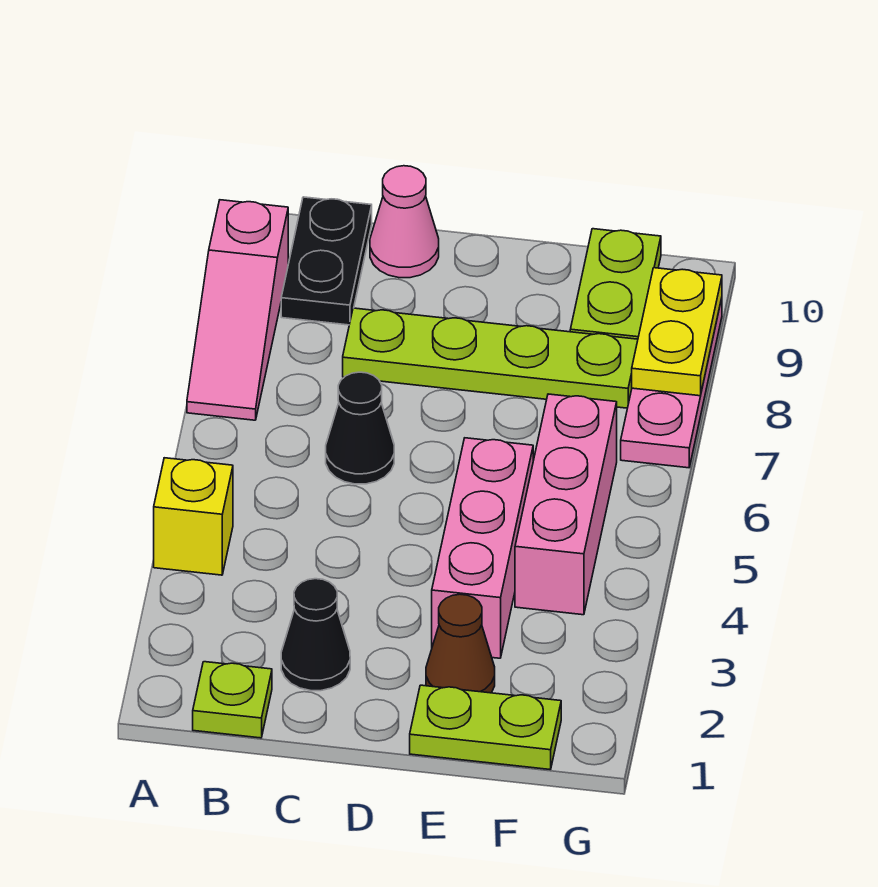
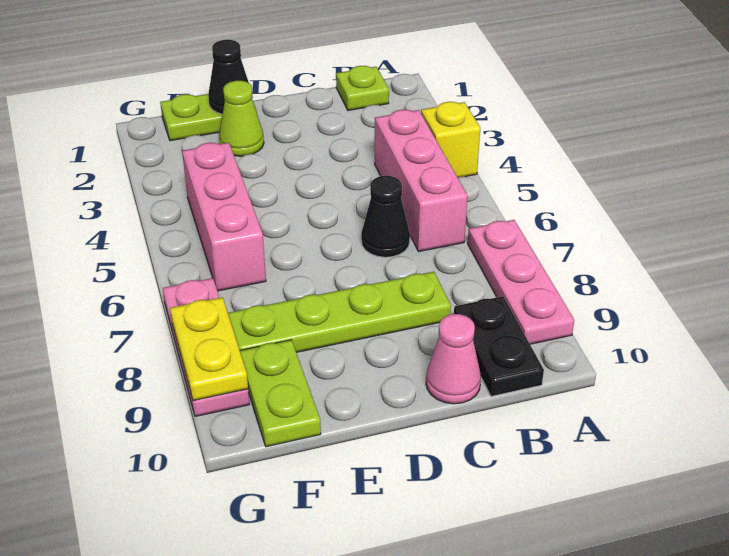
pink 1x3 slope [187,200,288,420] -> pink 1x3 plate [468,220,574,344]
black 1x1 cone [281,579,350,691] -> black 1x1 cone moved to [208,40,249,114]
brown 1x1 cone [426,594,495,693] -> lime 1x1 cone [219,81,264,156]
pink 1x3 brick [432,438,533,658] -> pink 1x3 brick moved to [375,110,468,252]

